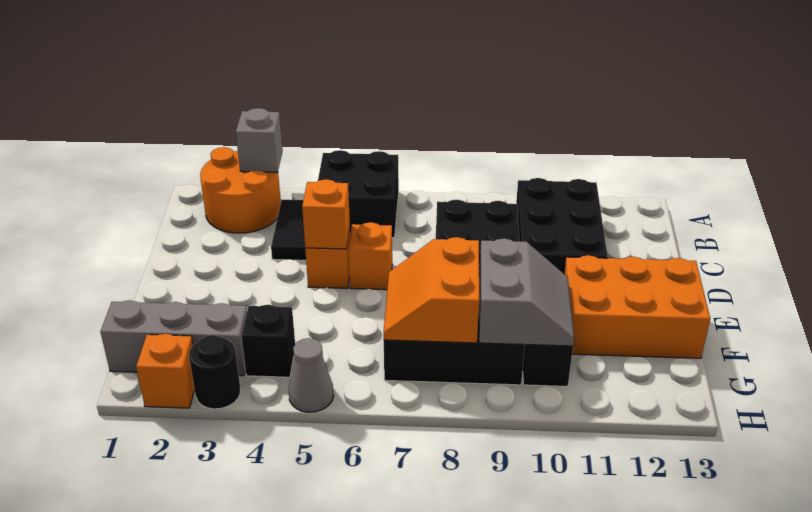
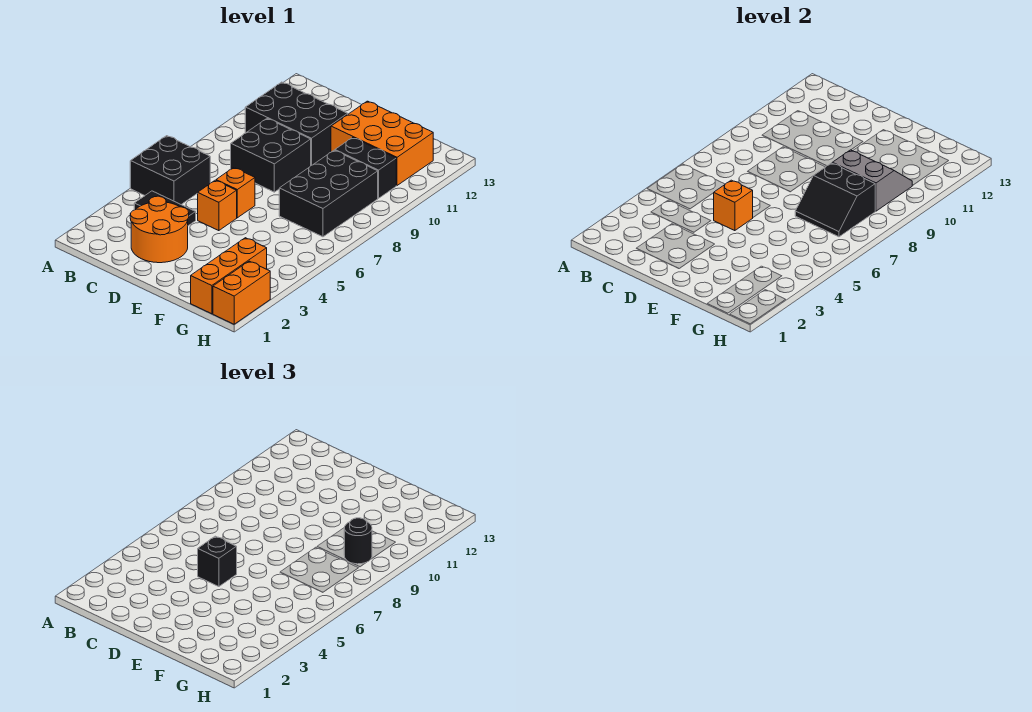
orange 2x2 round brick [200,147,281,233] -> orange 2x2 round brick moved to [130,196,189,263]
grey 1x1 brick [236,108,283,172] -> none
orange 2x3 brick [564,255,710,358] -> orange 2x3 brick turned to [331,101,433,185]
orange 2x2 slope [384,237,479,343] -> black 2x2 slope [795,163,875,237]
grey 1x3 brick [100,300,247,376] -> orange 1x3 brick [191,238,267,314]
black 1x1 brick [241,305,295,377] -> black 1x1 brick moved to [198,536,237,587]
orange 1x1 brick [136,334,195,408] -> orange 1x2 brick [213,261,270,324]
black 1x1 round brick [189,335,240,409] -> black 1x1 round brick moved to [344,518,372,564]
grey 1x1 cone [289,338,334,412] -> none

